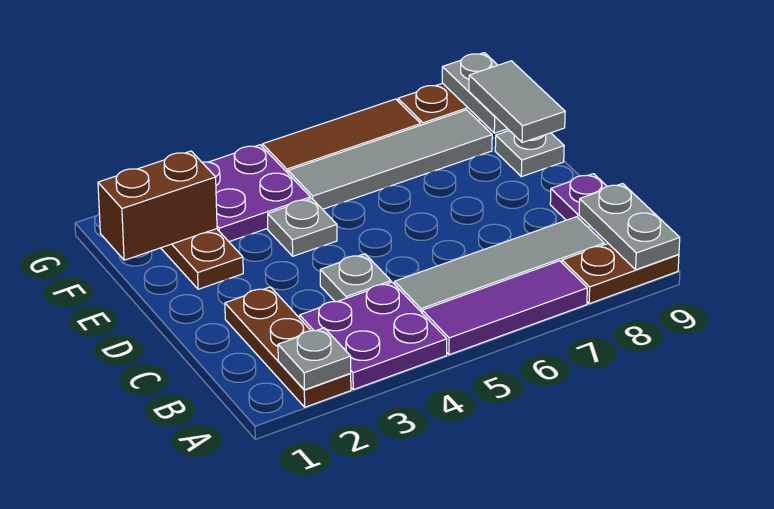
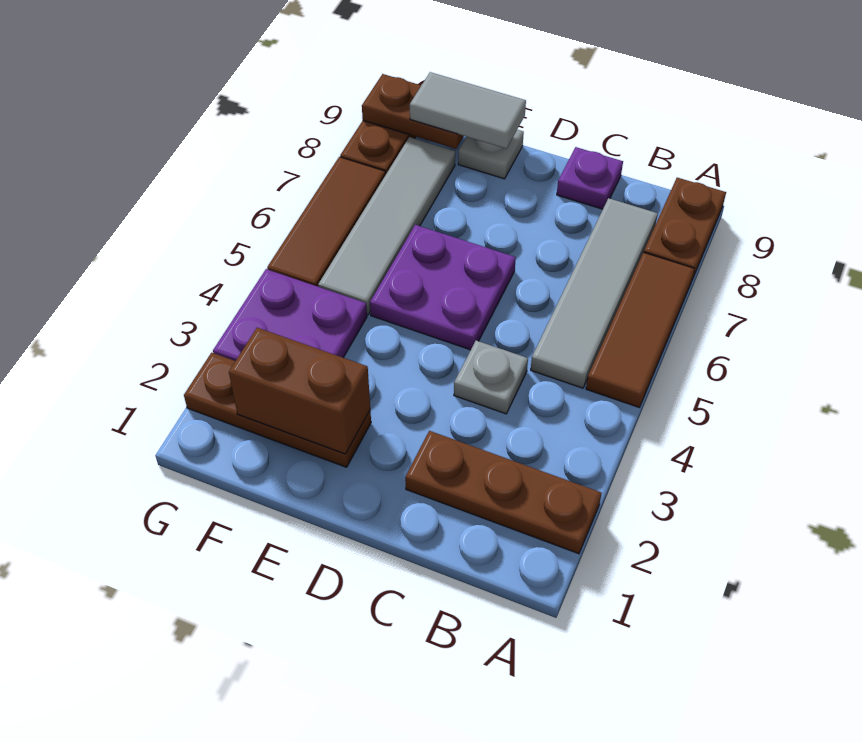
grey 1x1 plate [278,328,351,390] -> none
purple 2x2 plate [300,282,447,390] -> purple 2x2 plate moved to [370,225,516,350]
purple 1x3 tile [422,261,587,355] -> brown 1x3 tile [586,252,694,408]
grey 1x2 plate [579,184,680,270] -> none
grey 1x1 plate [268,198,337,256] -> none
brown 1x2 brick [98,151,217,260] -> brown 1x2 brick turned to [229,328,370,454]
grey 1x2 plate [442,53,507,133] -> brown 1x2 plate [362,74,464,149]

